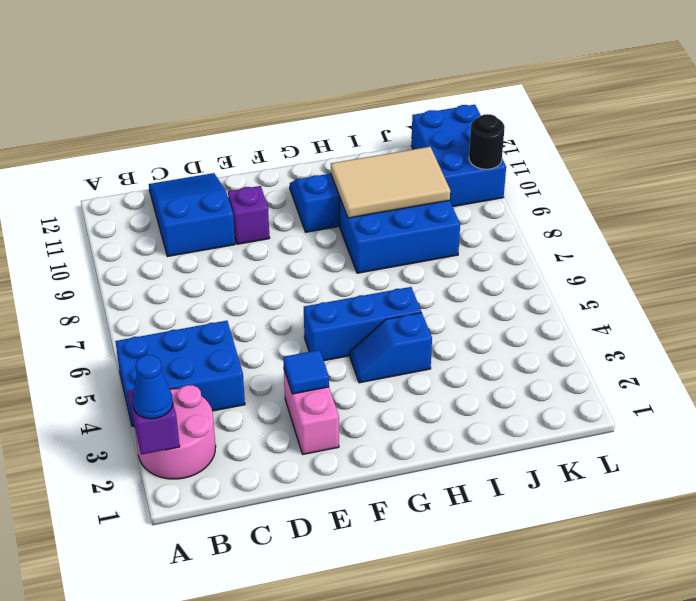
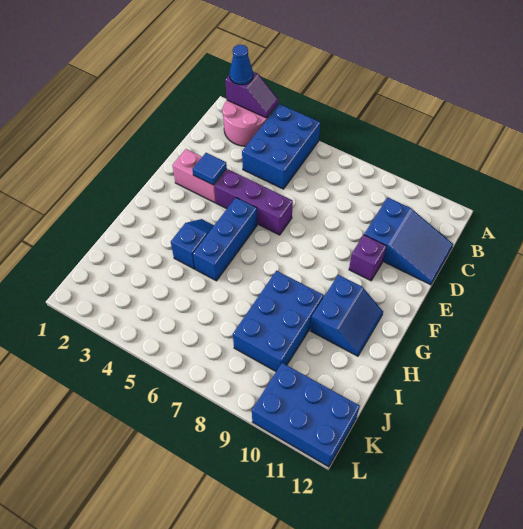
none -> purple 1x3 brick [215,169,293,235]
tan 2x3 tile [331,147,450,218] -> none
black 1x1 round brick [469,114,505,169] -> none

